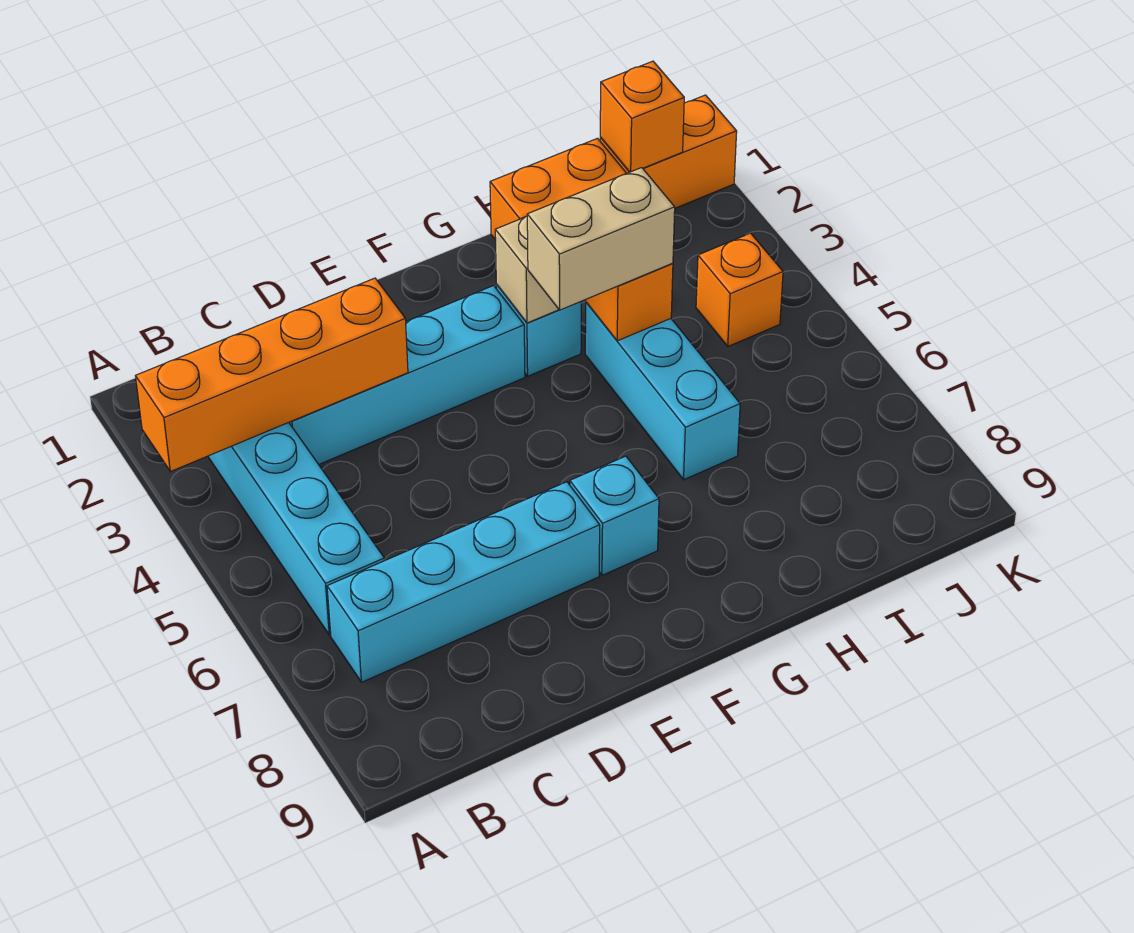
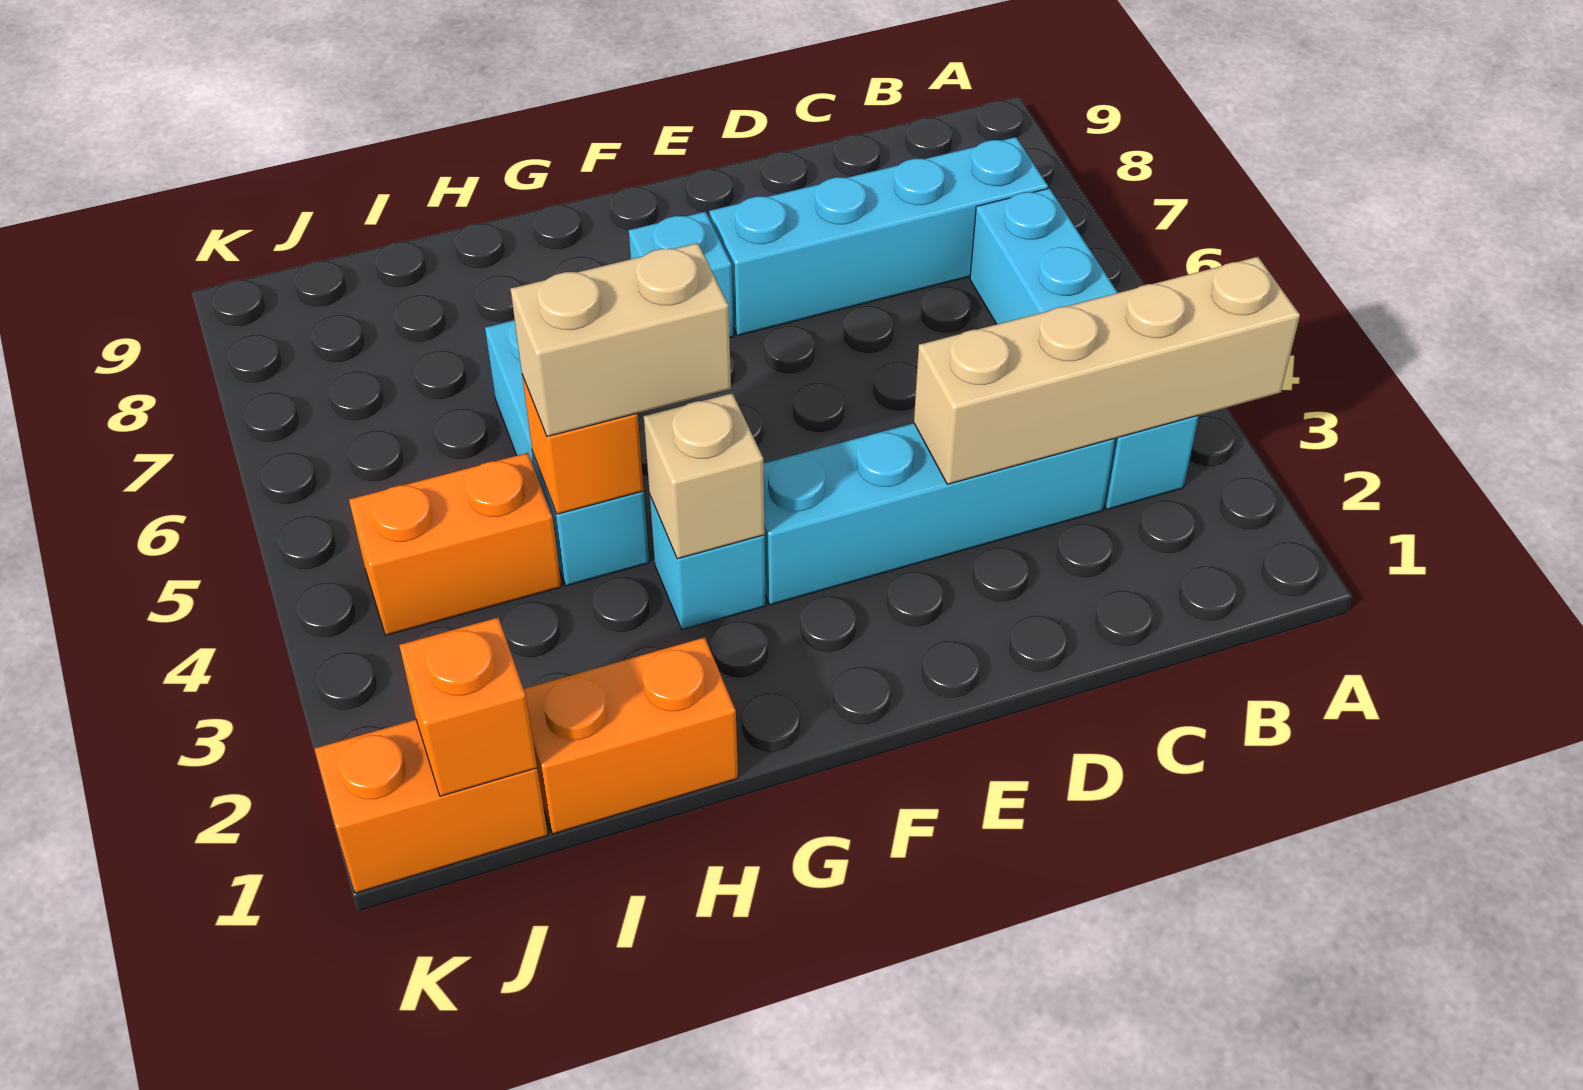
orange 1x4 brick [136,278,408,472] -> tan 1x4 brick [914,257,1300,484]
orange 1x1 brick [696,233,783,346] -> orange 1x2 brick [349,453,561,635]

